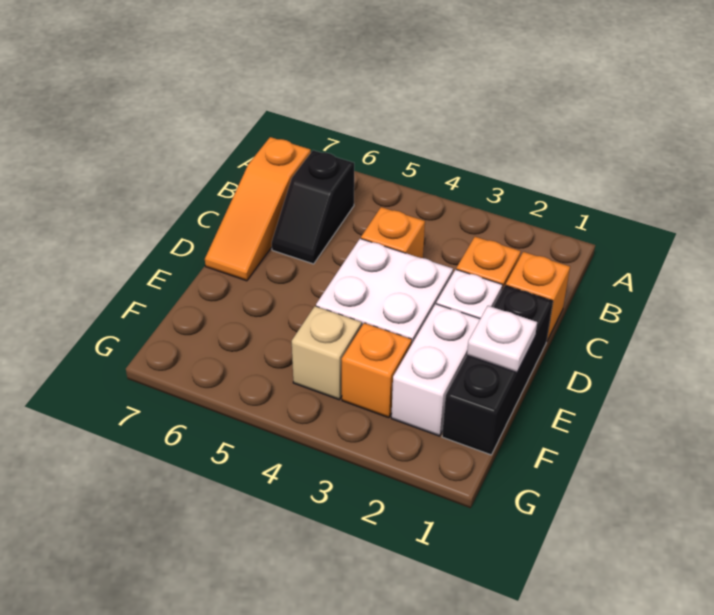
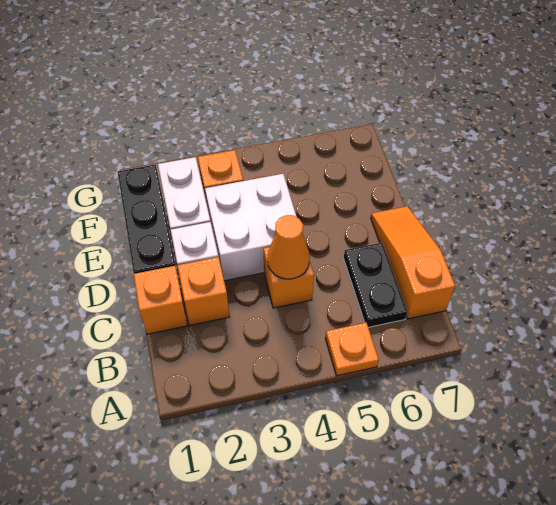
none -> orange 1x1 plate [325,323,379,376]
black 1x2 slope [272,150,354,264] -> black 1x2 plate [344,243,408,327]
none -> orange 1x1 cone [268,215,310,279]
white 1x1 plate [467,306,537,372] -> none
tan 1x1 brick [292,306,362,400] -> none

